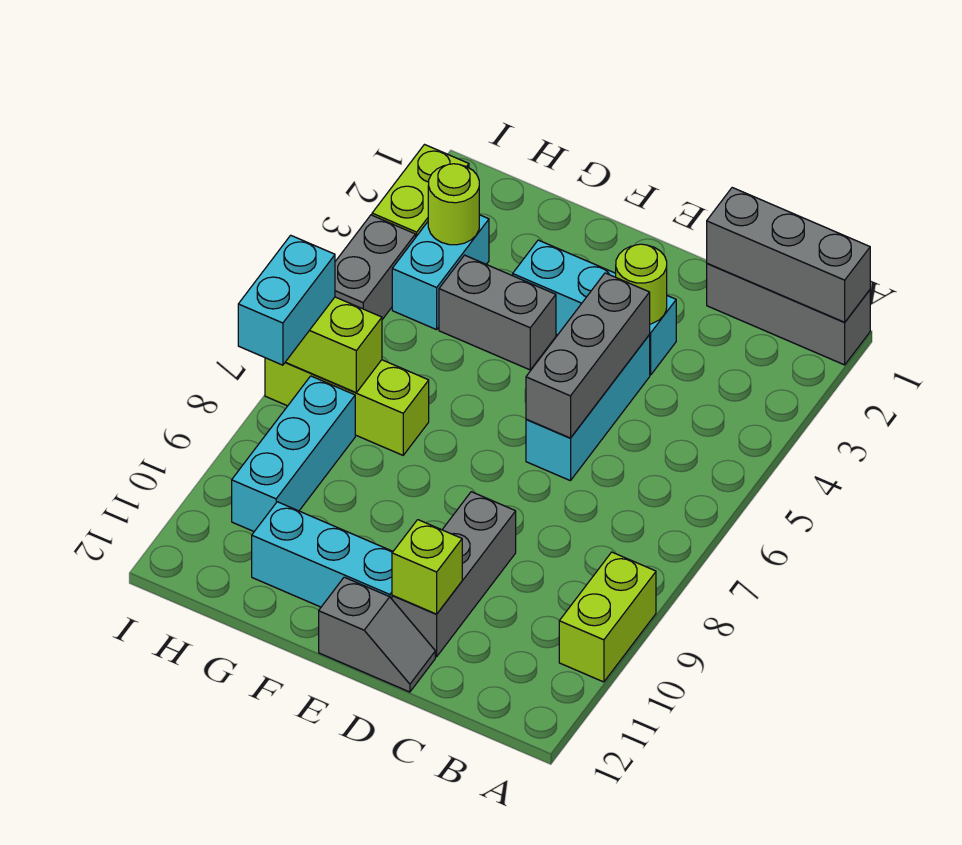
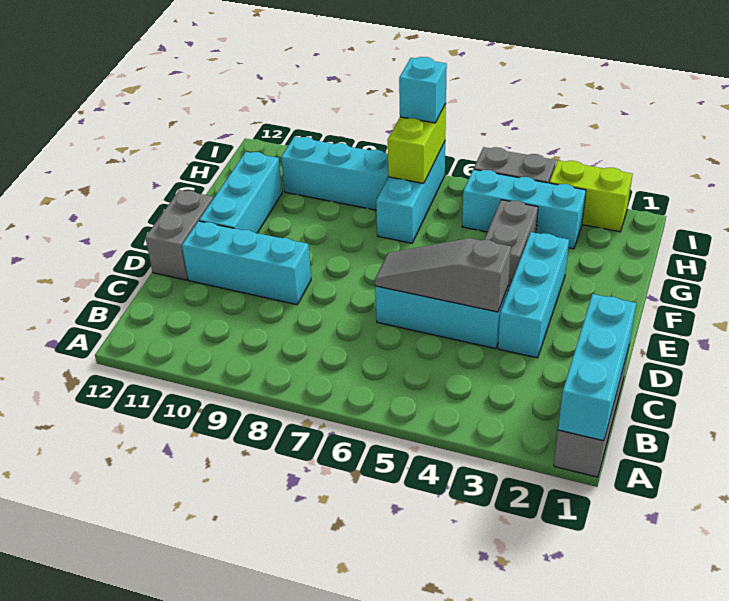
grey 1x3 brick [707,188,870,322] -> cyan 1x3 brick [558,294,636,441]
lime 1x2 brick [559,552,656,682] -> none
lime 1x1 round brick [616,244,667,324] -> none
grey 1x3 brick [526,273,650,438] -> grey 1x3 slope [375,238,511,312]
grey 1x3 brick [392,492,516,657] -> cyan 1x3 brick [182,221,311,305]
lime 1x1 brick [392,520,462,614] -> none
grey 1x2 slope [319,577,435,692] -> grey 1x2 brick [145,190,213,280]
lime 1x3 brick [265,358,429,455] -> cyan 1x3 brick [376,142,445,243]
cyan 1x2 brick [392,215,489,330] -> cyan 1x3 brick [462,169,586,249]
lime 1x1 round brick [428,164,479,245] -> none
cyan 1x2 brick [238,235,335,365] -> cyan 1x1 brick [399,57,447,123]

